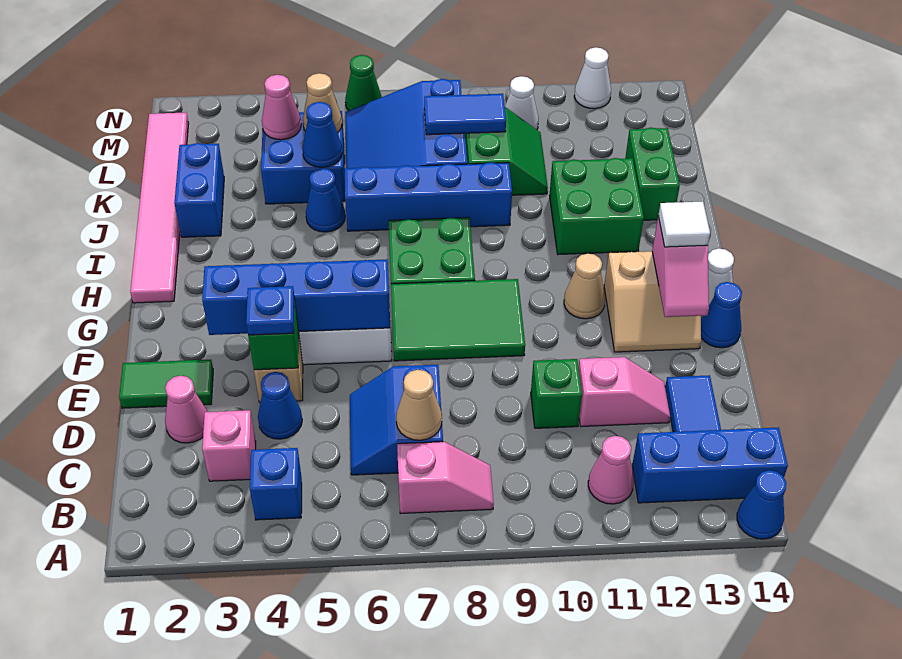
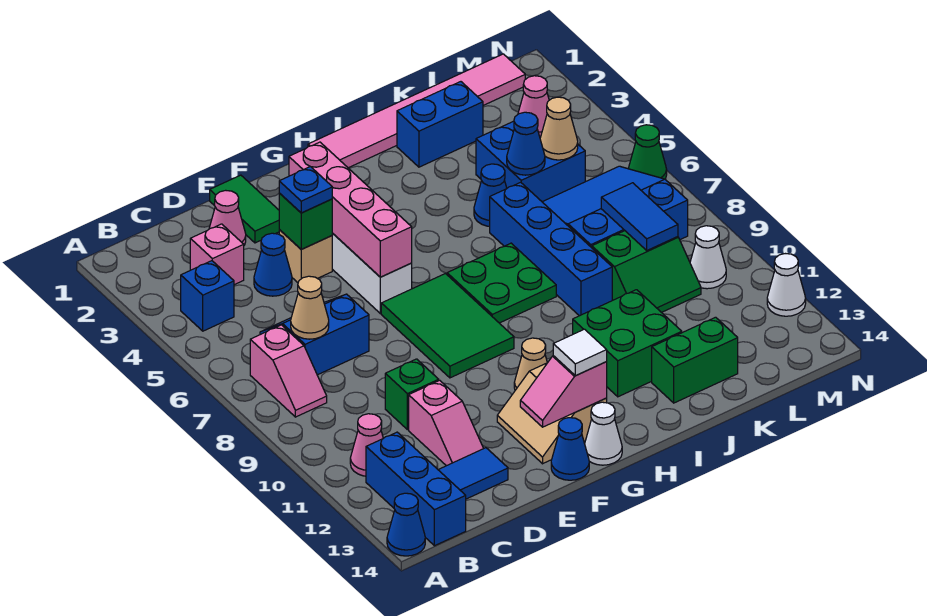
blue 1x4 brick [202,259,390,335] -> pink 1x4 brick [289,142,412,277]

